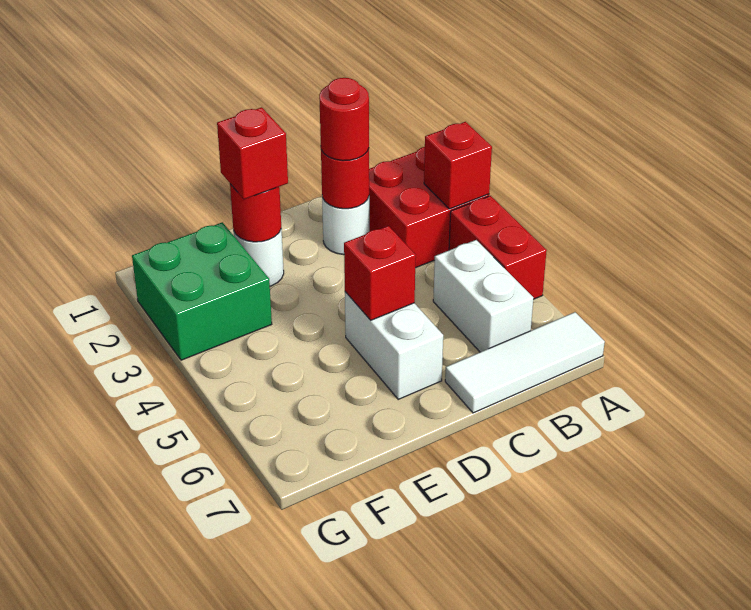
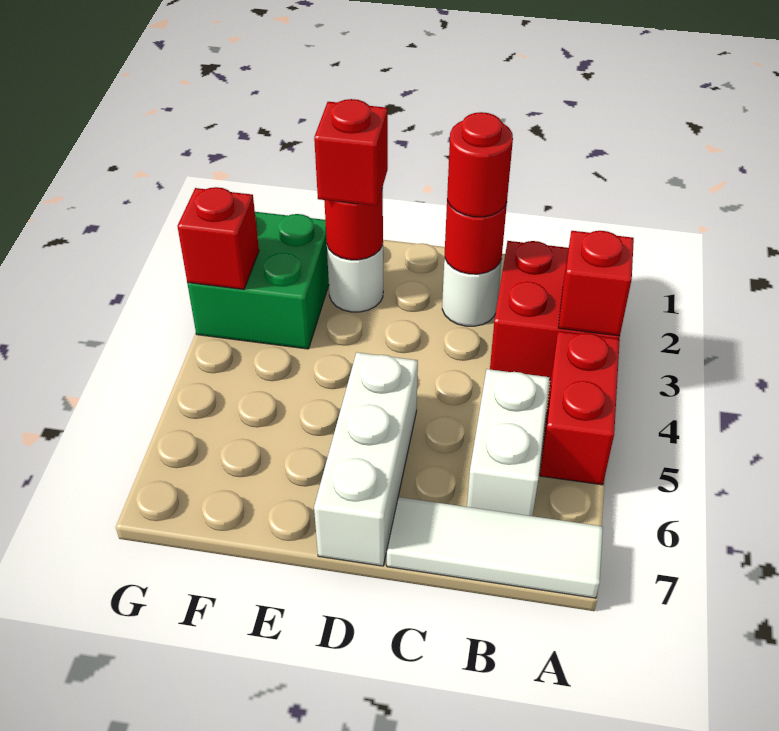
white 1x2 brick [345,292,443,399] -> white 1x3 brick [314,352,418,566]
red 1x1 brick [344,226,416,320] -> red 1x1 brick moved to [177,187,259,289]

